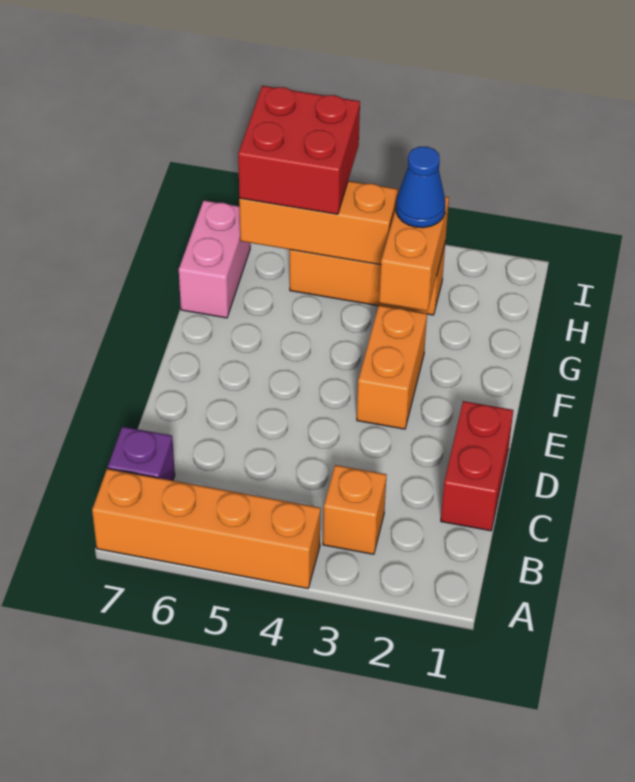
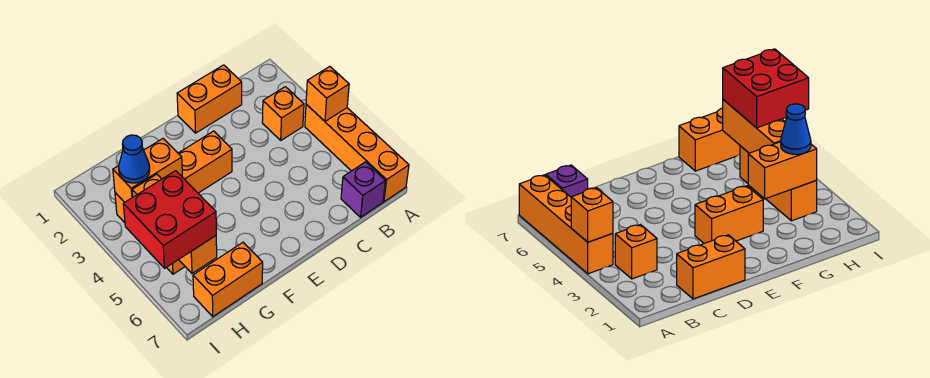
none -> orange 1x1 brick [306,67,349,121]
red 1x2 brick [441,401,513,531] -> orange 1x2 brick [177,65,242,133]
pink 1x2 brick [179,200,250,318] -> orange 1x2 brick [193,242,263,317]

